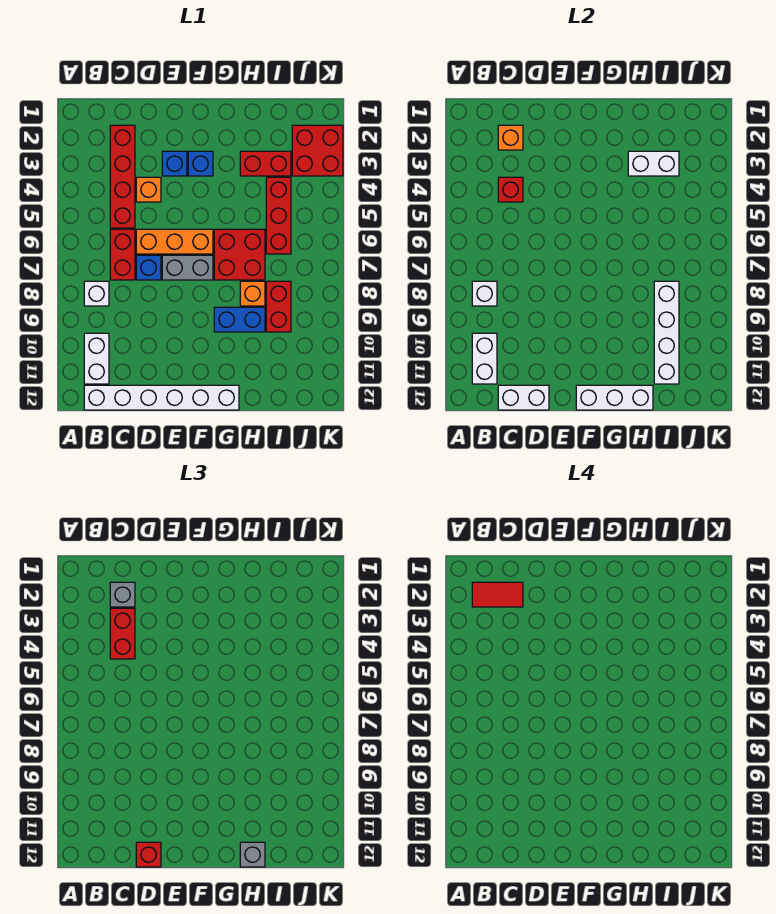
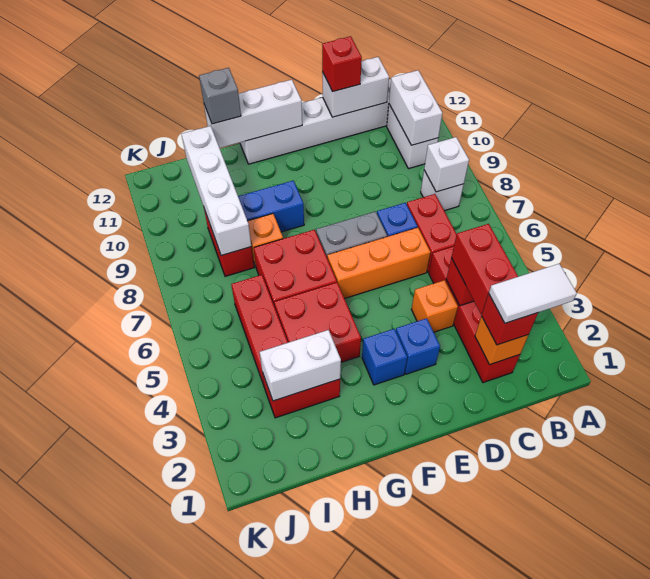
red 1x2 tile [472,582,523,607] -> white 1x2 tile [489,264,577,323]
grey 1x1 brick [110,582,135,607] -> red 1x1 brick [482,294,538,345]
red 2x2 brick [292,125,343,176] -> red 2x2 brick moved to [274,283,361,362]

